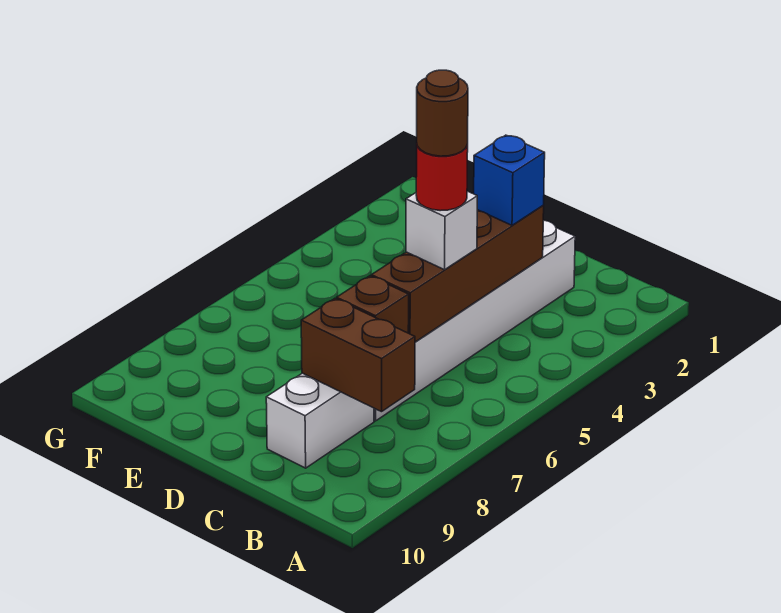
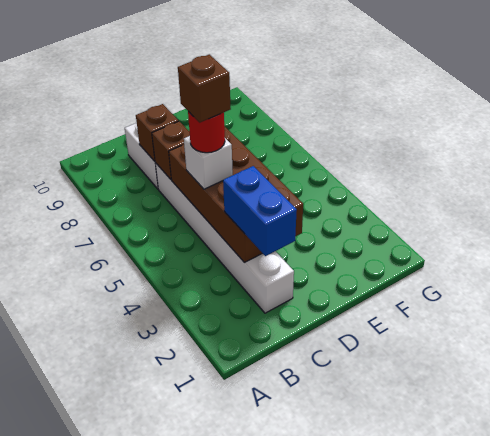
brown 1x2 brick [301,299,415,412] -> brown 1x1 brick [136,104,178,161]
brown 1x4 brick [371,206,544,342] -> brown 2x4 brick [169,127,303,262]
blue 1x1 brick [474,135,545,225] -> blue 1x2 brick [223,166,297,256]
brown 1x1 round brick [417,70,468,156] -> brown 1x1 brick [178,54,231,122]

